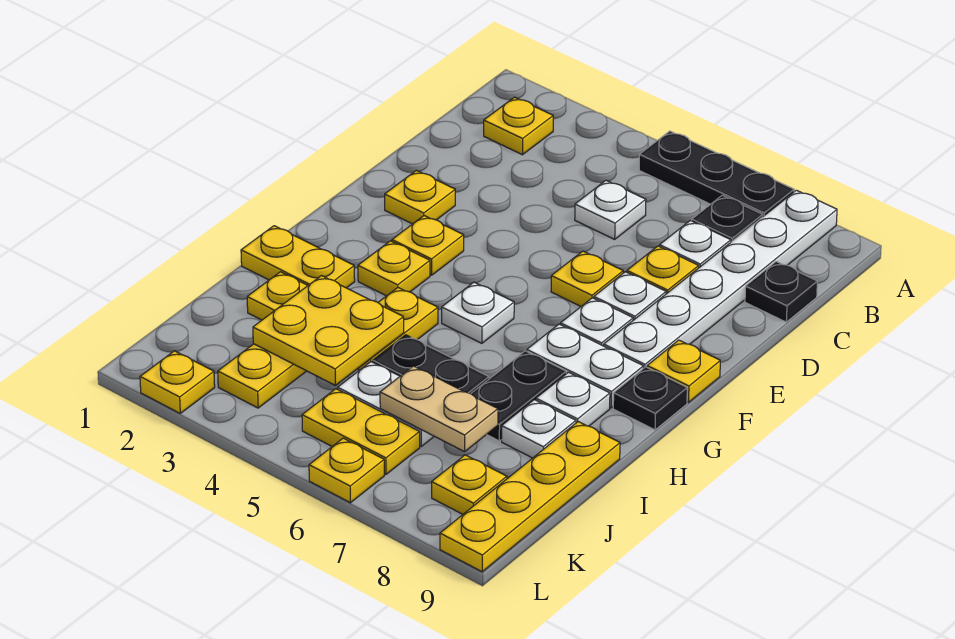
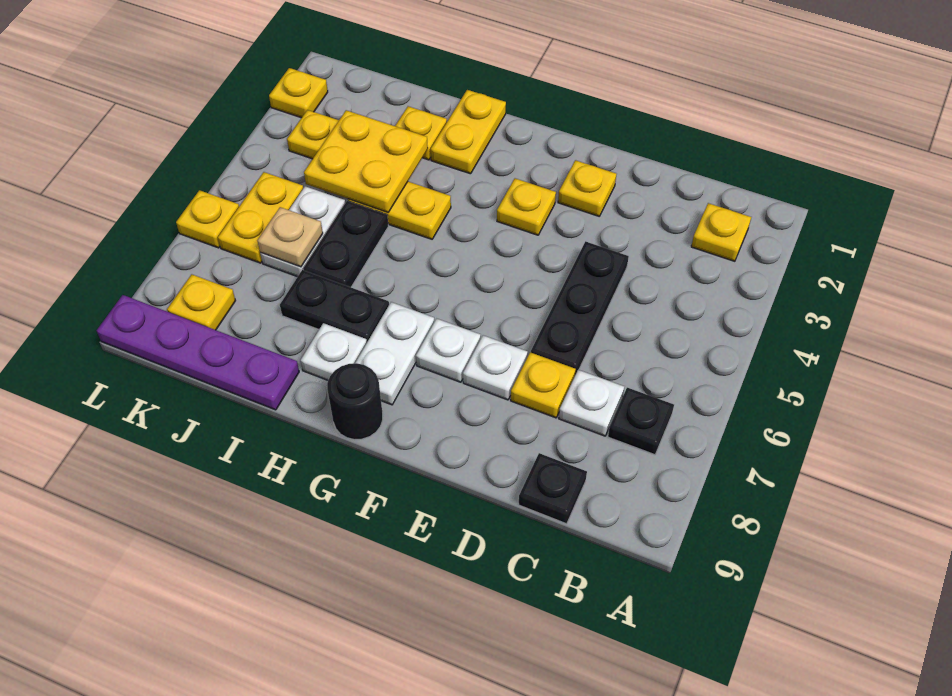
black 1x3 plate [639,131,794,216] -> black 1x3 plate moved to [531,241,629,375]
white 1x6 plate [604,190,837,368] -> none
white 1x1 plate [575,180,646,239] -> none
yellow 1x1 plate [551,251,623,306] -> none
yellow 1x1 plate [647,340,720,403] -> none
yellow 1x1 plate [358,241,430,296] -> none
white 1x1 plate [442,282,514,343] -> none
black 1x1 plate [613,367,687,430] -> black 1x1 round brick [327,363,383,440]
white 1x1 plate [502,400,576,458] -> none
yellow 1x4 plate [440,422,620,572] -> purple 1x4 plate [97,295,299,410]
tan 1x2 plate [380,366,498,452] -> tan 1x1 plate [257,207,323,267]

